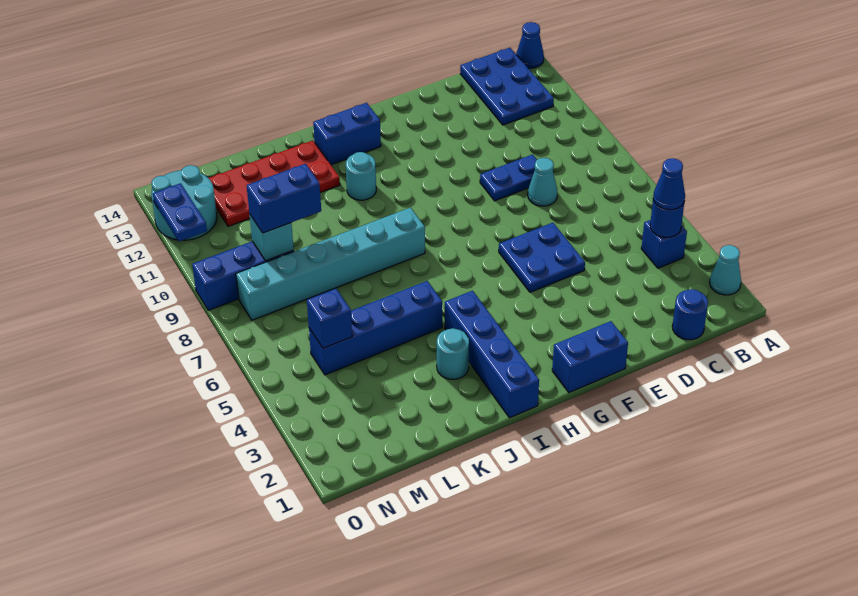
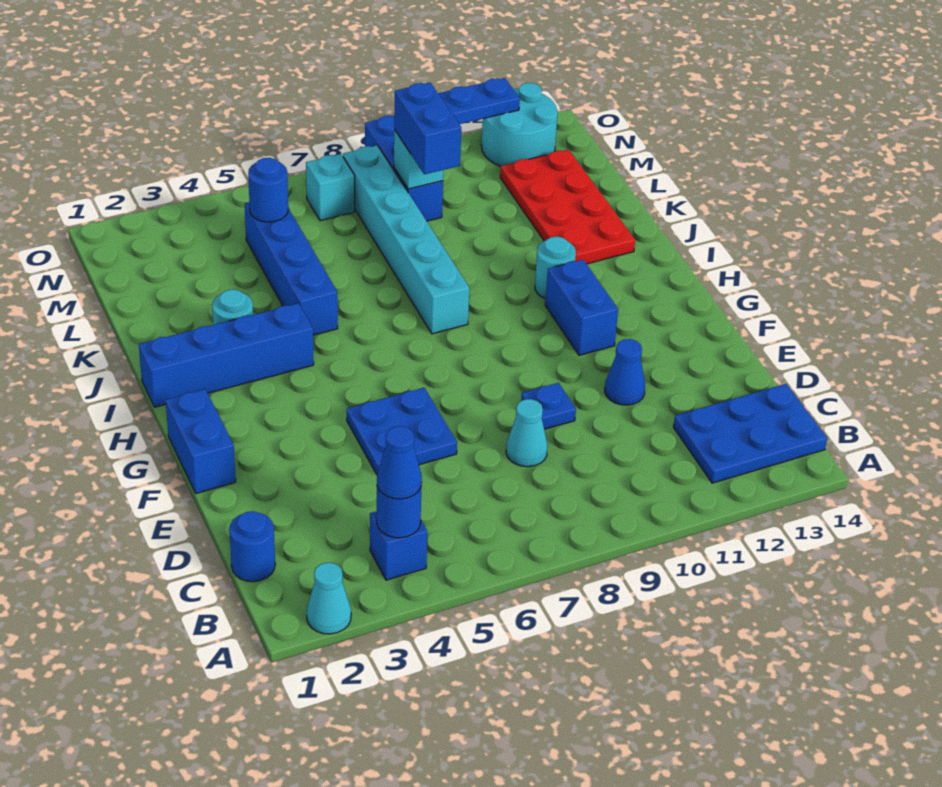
blue 1x1 cone [516,22,544,68] -> blue 1x1 cone moved to [605,339,645,405]
blue 1x2 plate [480,155,537,201] -> blue 1x1 plate [521,383,576,429]
blue 1x2 brick [313,103,381,165] -> blue 1x2 brick moved to [545,260,618,355]
blue 1x1 brick [307,289,352,348] -> blue 1x1 round brick [248,158,288,222]
none -> cyan 1x1 brick [306,154,355,221]

